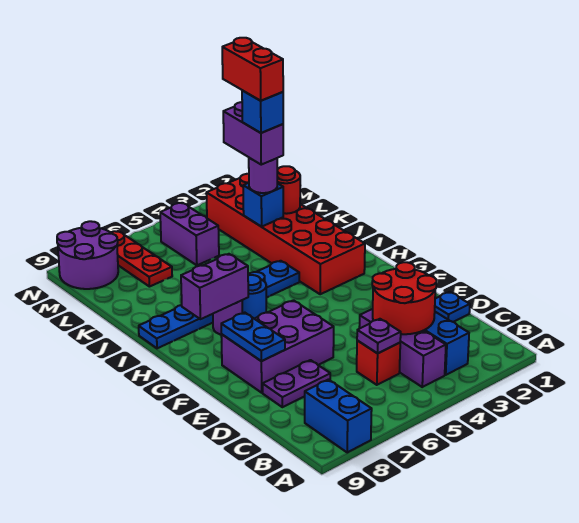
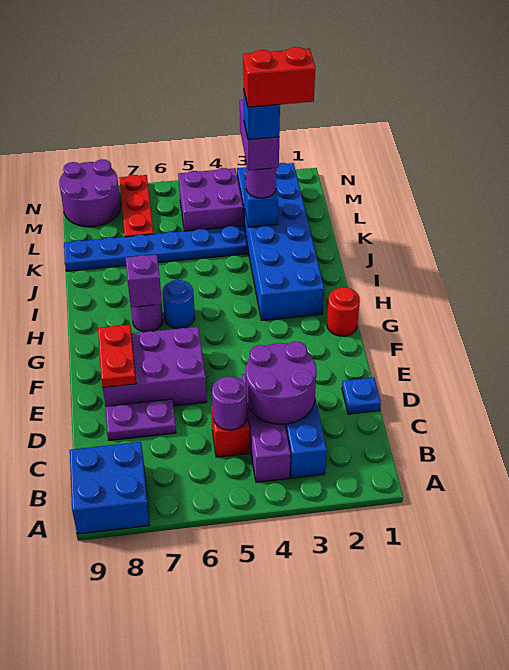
blue 1x2 brick [305,380,372,453] -> blue 2x2 brick [70,442,149,534]
red 2x2 round brick [372,262,436,334] -> purple 2x2 round brick [246,342,317,424]
purple 1x1 plate [357,319,401,353] -> purple 1x1 round brick [212,377,247,430]
blue 1x2 plate [221,313,285,361] -> red 1x2 plate [98,325,136,387]
red 2x6 brick [206,174,365,294] -> blue 2x6 brick [237,163,324,320]
purple 1x2 brick [181,254,248,319] -> purple 1x1 brick [125,254,162,307]
blue 1x6 plate [139,261,299,348] -> blue 1x6 plate moved to [64,226,247,271]
red 1x1 round brick [277,166,300,214] -> red 1x1 round brick moved to [327,287,360,336]
red 1x2 brick [222,38,283,101] -> red 1x2 brick turned to [243,47,315,107]
purple 1x2 brick [160,203,219,265] -> purple 2x2 brick [178,168,243,231]

